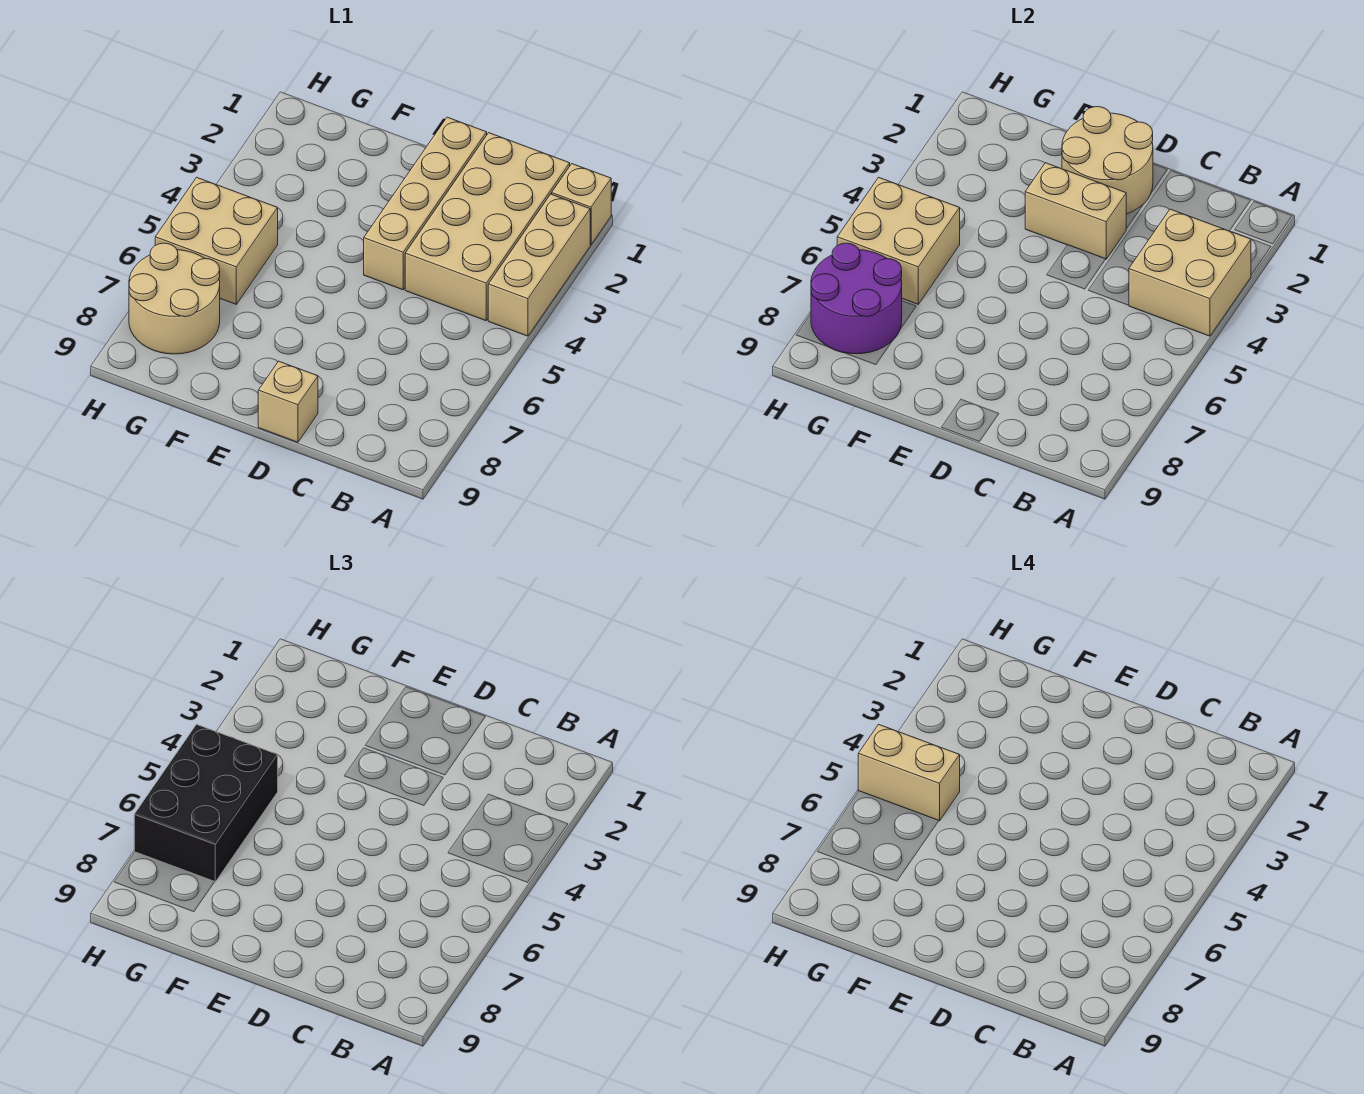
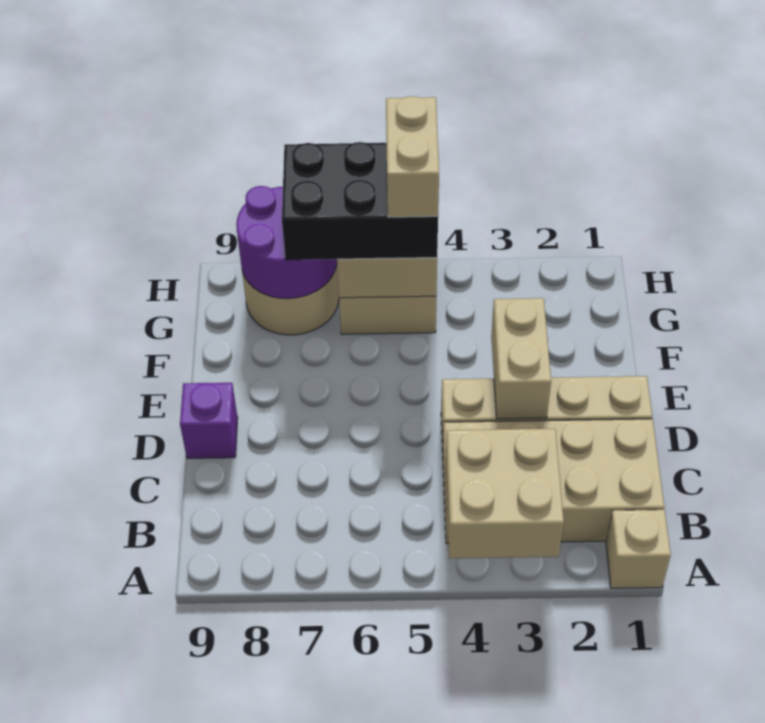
tan 1x3 brick [488,194,590,336] -> none
tan 2x2 round brick [1062,107,1153,214] -> none
tan 1x1 brick [258,361,318,442] -> purple 1x1 brick [180,383,238,458]

